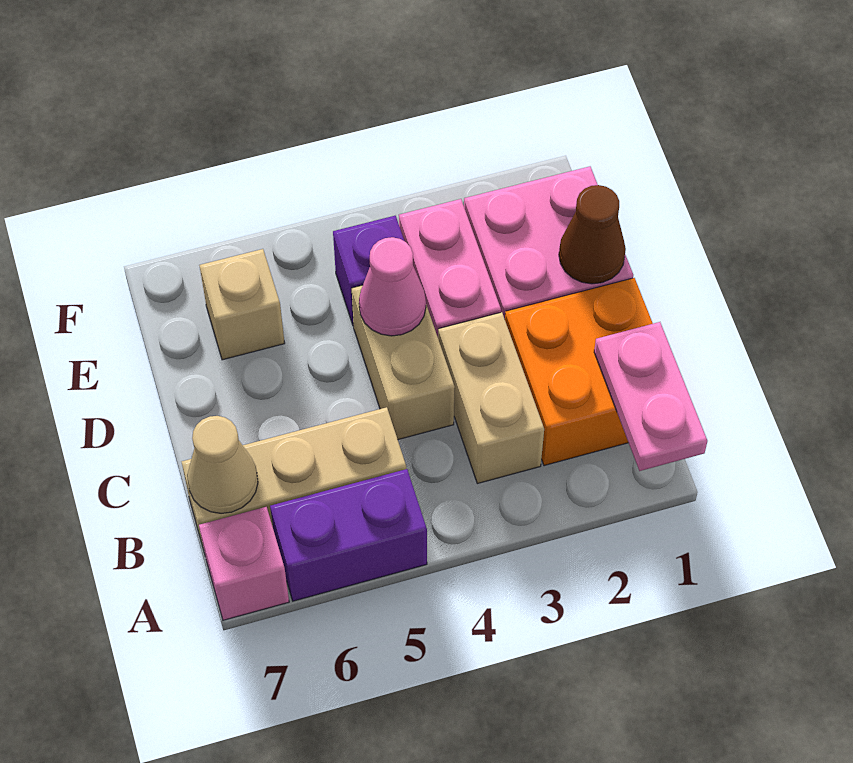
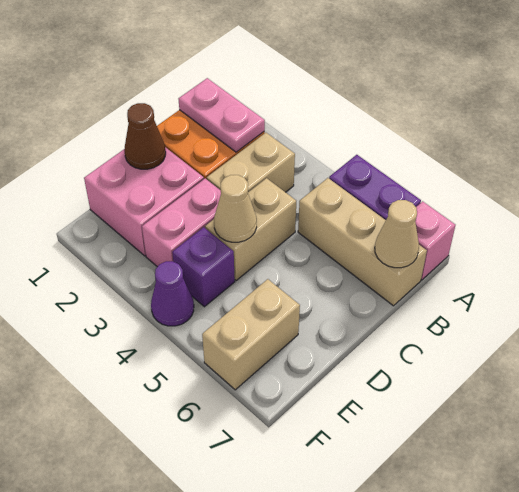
pink 1x2 plate [594,322,707,471] -> pink 1x2 plate turned to [179,78,265,152]
pink 1x1 cone [359,237,426,336] -> tan 1x1 cone [214,175,257,242]
tan 1x1 brick [199,249,285,360] -> tan 1x2 brick [202,279,300,390]
none -> purple 1x1 cone [151,261,194,326]

